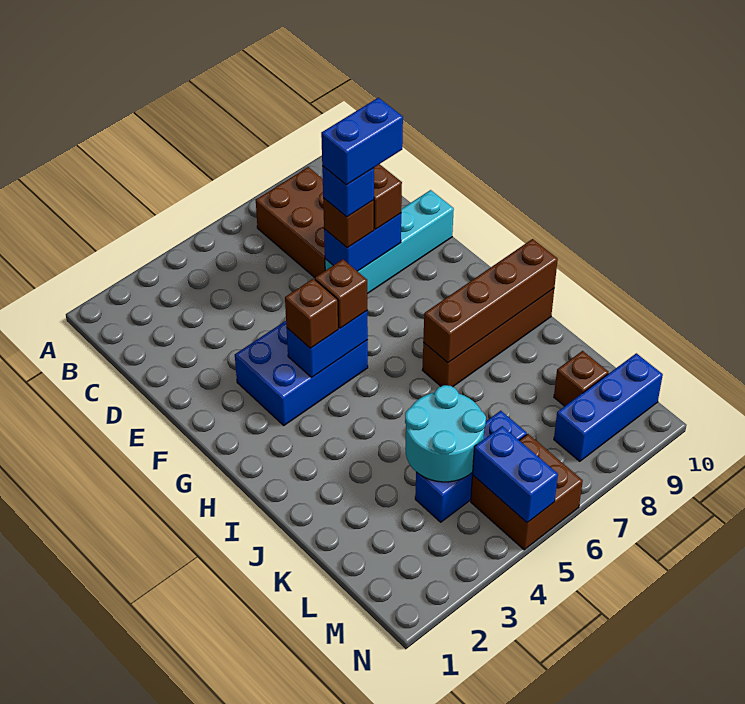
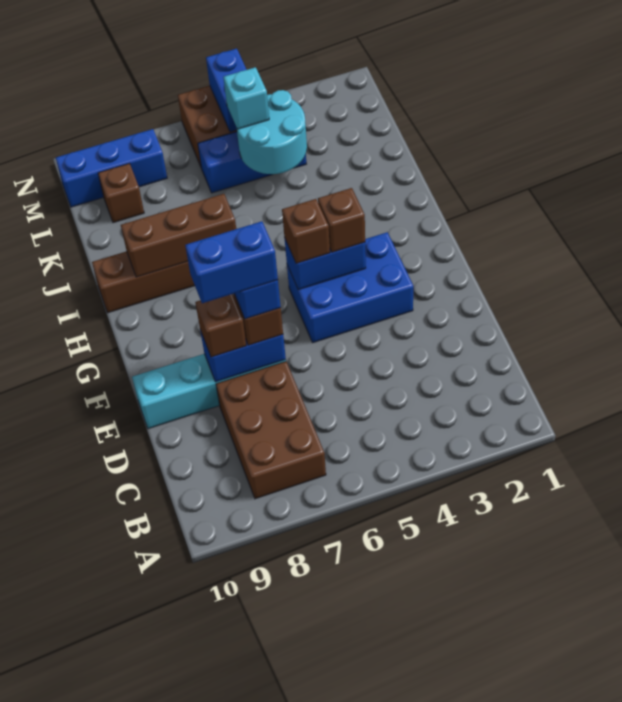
brown 1x4 brick [423,239,558,363] -> brown 1x3 brick [121,194,236,277]
none -> cyan 1x1 brick [224,67,269,129]

